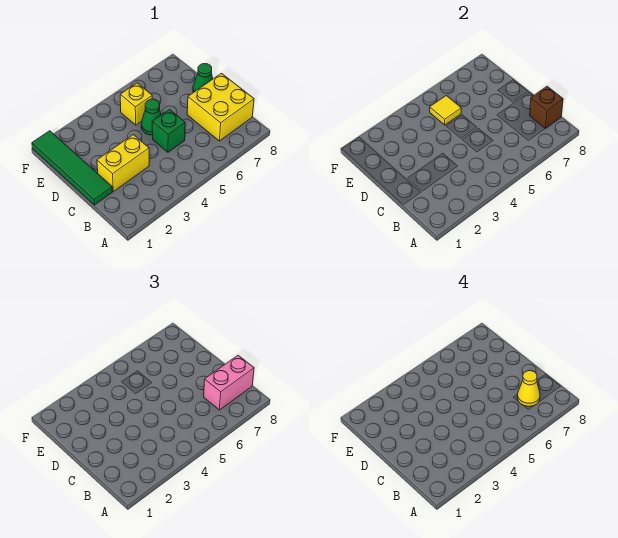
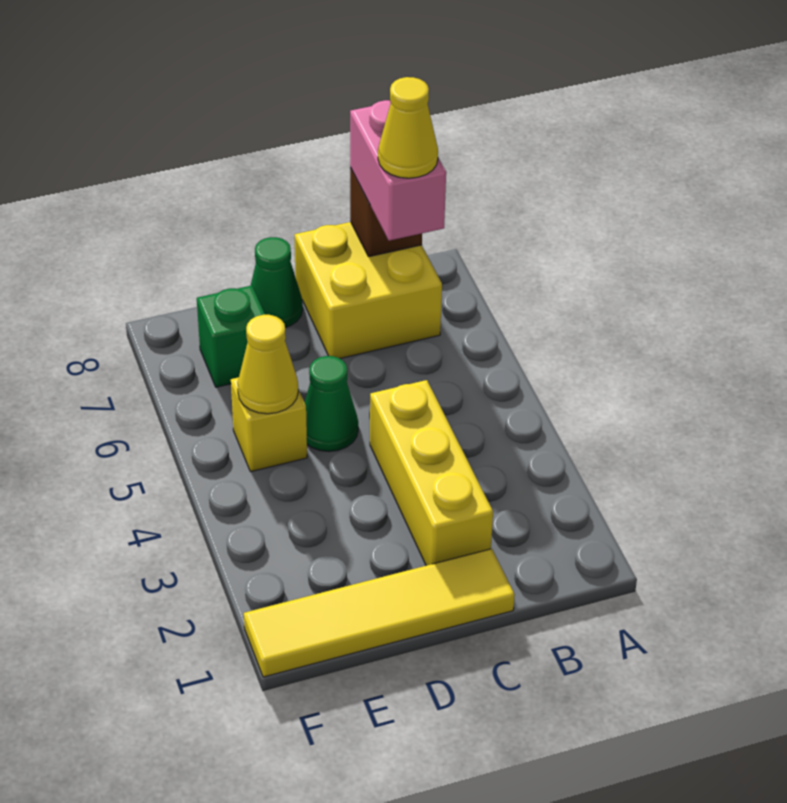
green 1x4 tile [32,131,112,205] -> yellow 1x4 tile [244,549,515,677]
yellow 1x2 brick [97,135,149,191] -> yellow 1x3 brick [370,380,493,566]
green 1x1 brick [152,110,185,152] -> green 1x1 brick moved to [197,285,265,387]
yellow 1x1 tile [430,96,461,125] -> yellow 1x1 cone [238,315,298,414]

